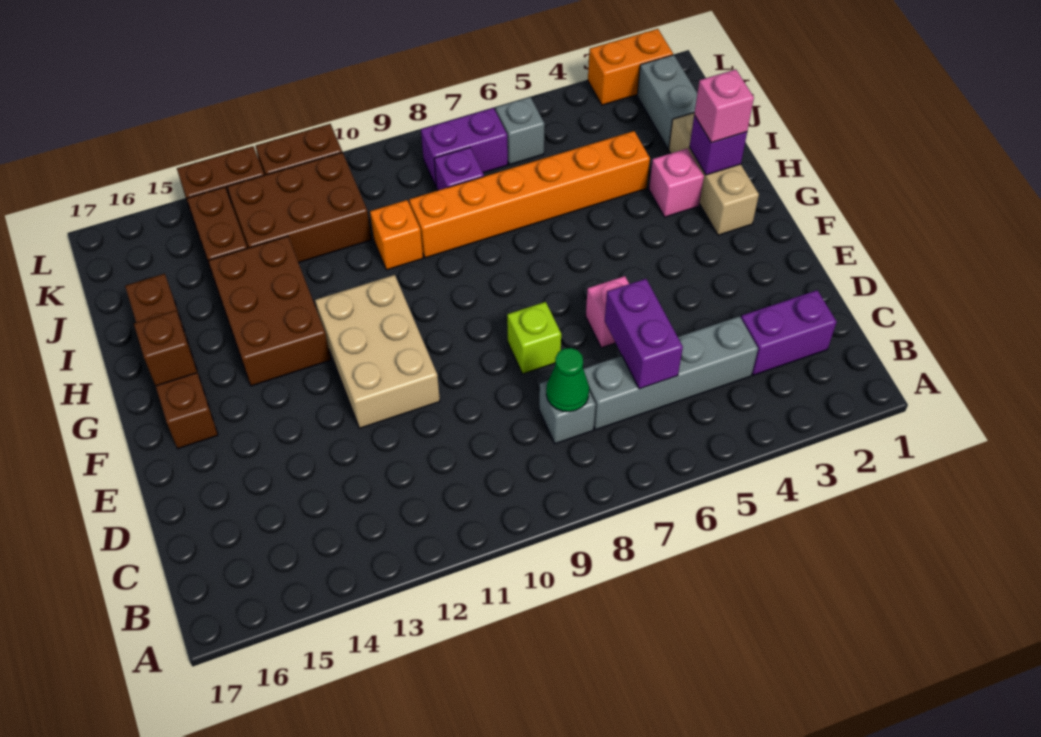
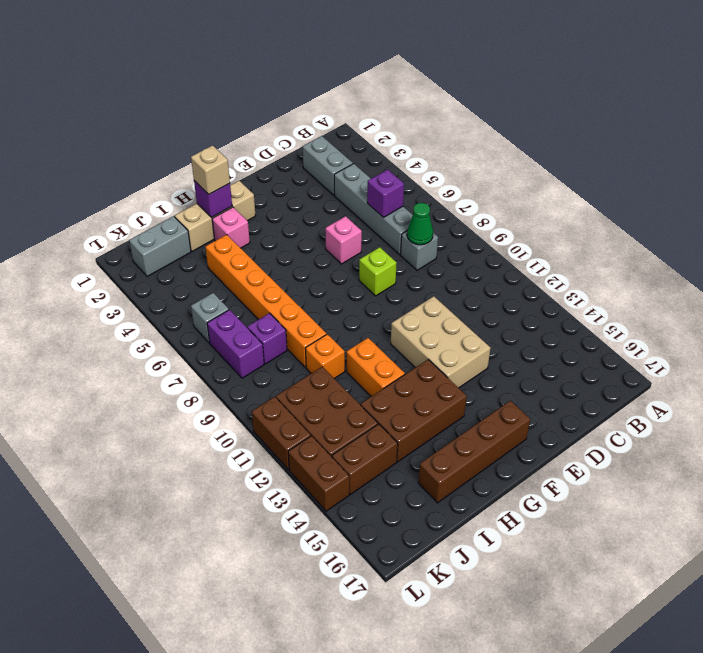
purple 1x2 brick [741,290,837,375] -> grey 1x2 brick [303,136,353,195]
purple 1x2 brick [605,279,683,389] -> purple 1x1 brick [367,170,404,217]
tan 2x3 brick [315,275,440,428] -> tan 2x3 brick turned to [391,296,491,388]
brown 1x1 brick [134,310,197,386] -> none
pink 1x1 brick [694,69,754,143] -> tan 1x1 brick [191,146,230,194]
orange 1x2 brick [588,29,673,105] -> orange 1x2 brick moved to [347,338,405,396]

